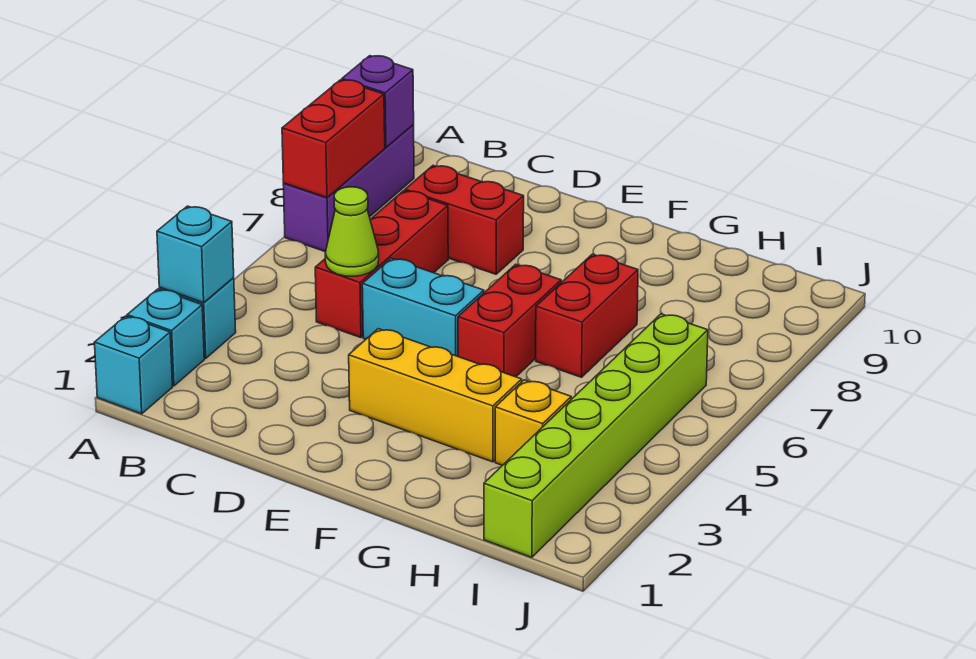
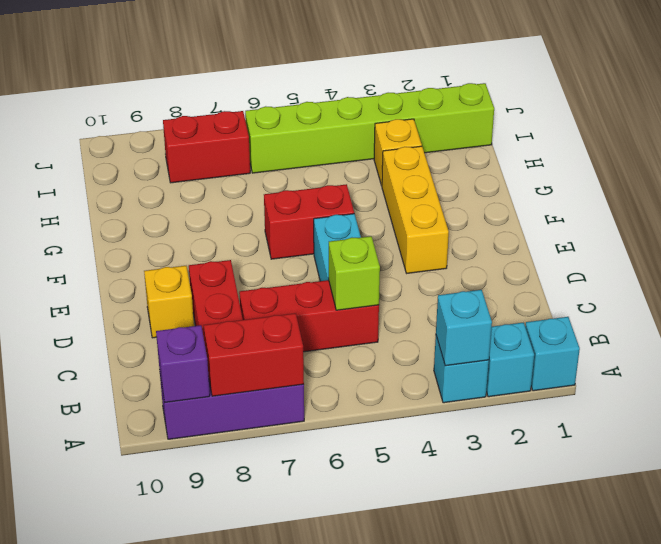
lime 1x1 cone [325,187,379,276] -> lime 1x1 brick [328,236,380,310]
none -> yellow 1x1 brick [144,266,194,338]
red 1x2 brick [536,254,638,377] -> red 1x2 brick moved to [163,111,250,183]

